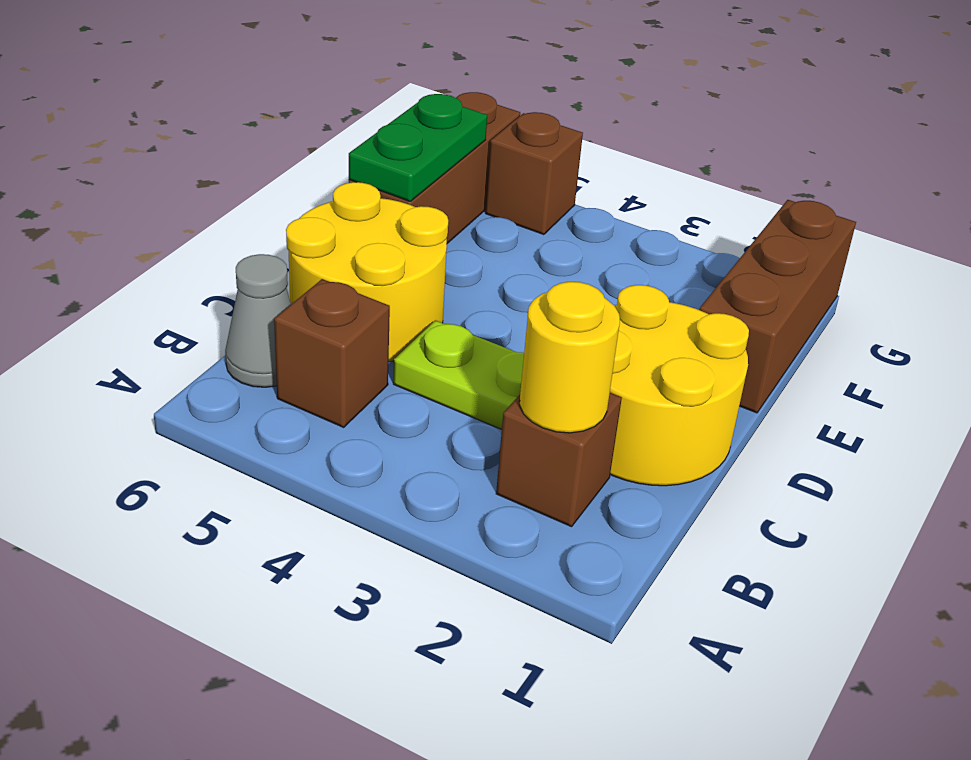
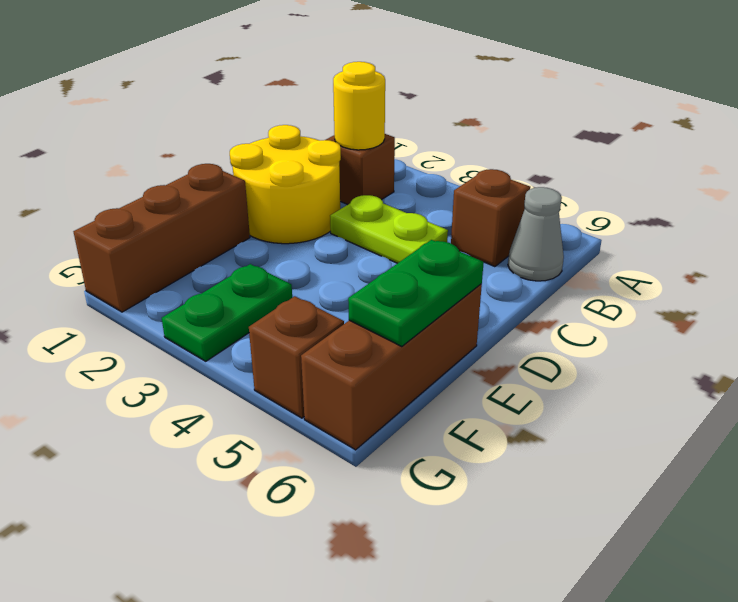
yellow 2x2 round brick [286,182,448,362] -> none
none -> green 1x2 plate [162,264,292,361]

